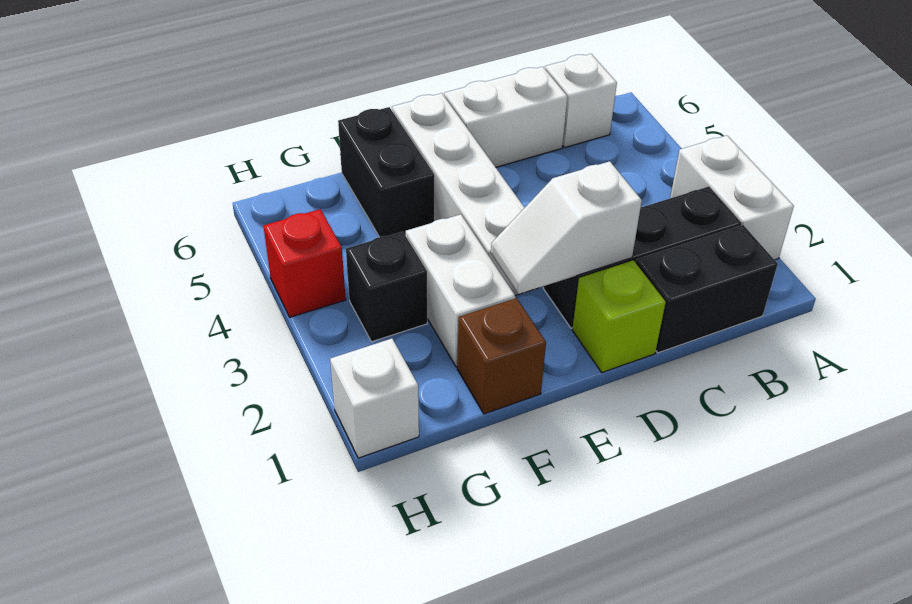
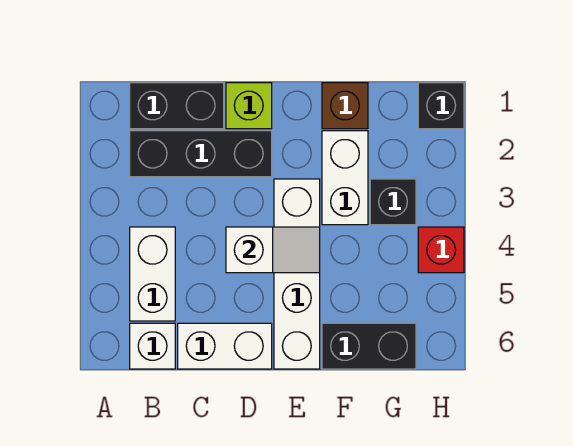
white 1x2 brick [670,136,794,260] -> white 1x2 brick moved to [130,227,175,321]
white 1x2 slope [491,161,642,294] -> white 1x2 slope moved to [226,227,320,273]
black 1x2 brick [338,107,434,237] -> black 1x2 brick turned to [322,323,416,369]
white 1x1 brick [330,339,419,458] -> black 1x1 brick [418,83,464,129]

